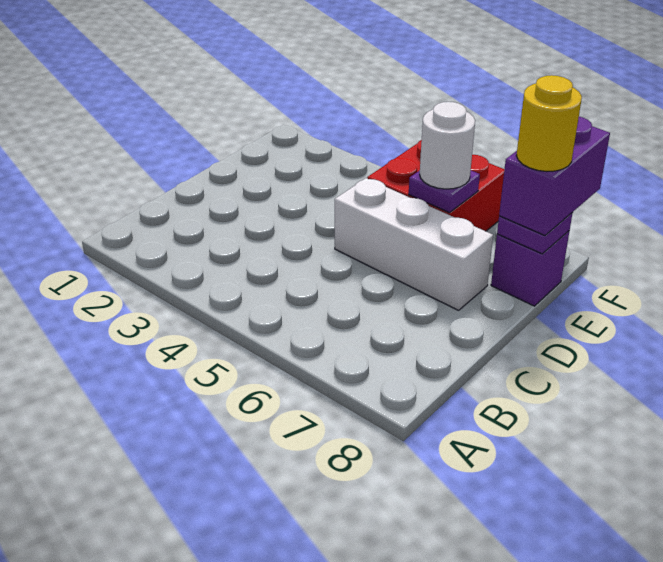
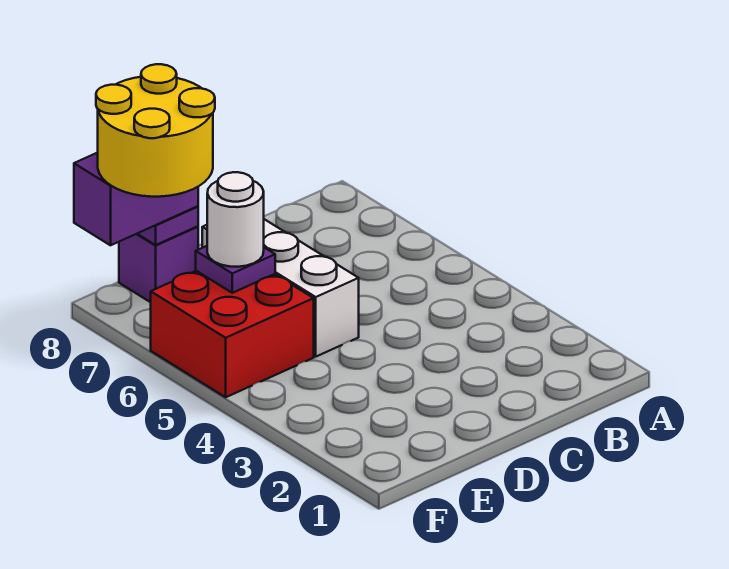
yellow 1x1 round brick [516,75,582,172] -> yellow 2x2 round brick [96,64,215,197]

